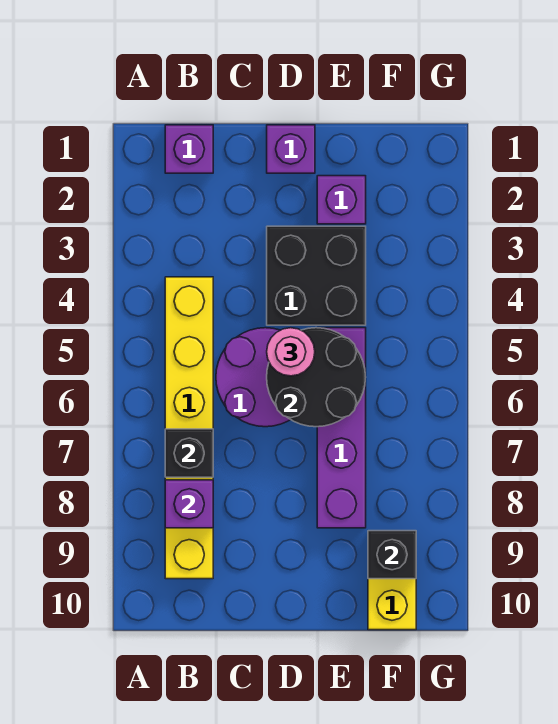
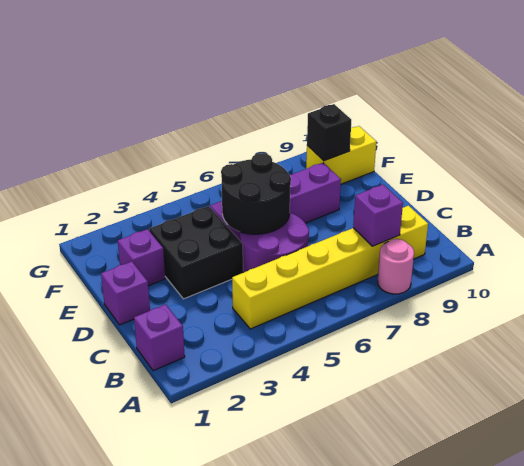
black 1x1 brick [165,429,213,477] -> none
pink 1x1 round brick [267,328,315,376] -> pink 1x1 round brick moved to [378,239,414,294]

